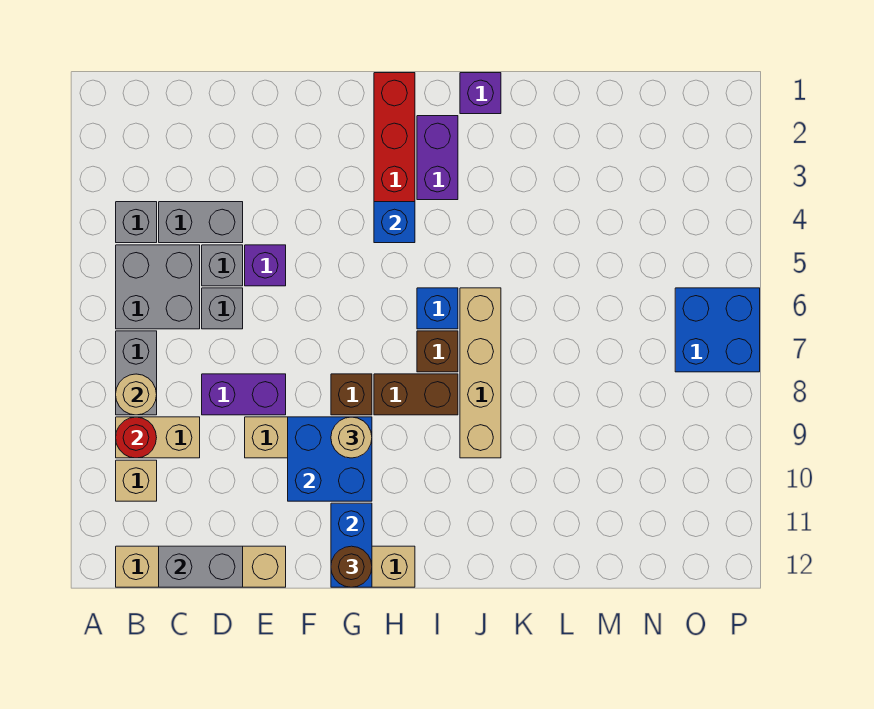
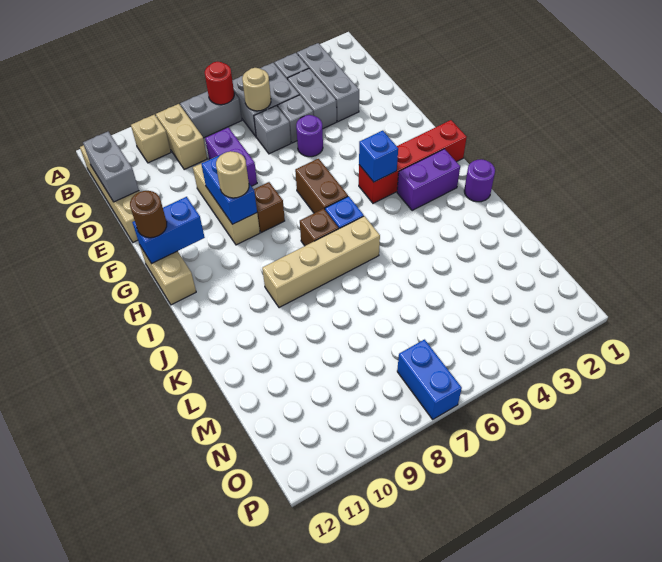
none -> grey 1x3 brick [297,43,359,122]
tan 1x1 round brick [116,374,157,415] -> tan 1x1 round brick moved to [242,68,271,111]
red 1x1 round brick [116,417,157,458] -> red 1x1 round brick moved to [205,62,234,105]
purple 1x1 brick [245,245,286,286] -> purple 1x1 round brick [296,115,323,157]
blue 2x2 brick [288,417,372,501] -> blue 1x2 brick [201,154,257,224]
brown 1x2 brick [374,374,458,415] -> brown 1x2 brick moved to [295,159,348,213]
purple 1x1 brick [460,73,501,114] -> purple 1x1 round brick [464,159,495,202]
blue 2x2 brick [675,288,760,372] -> blue 1x2 brick [397,340,462,419]

